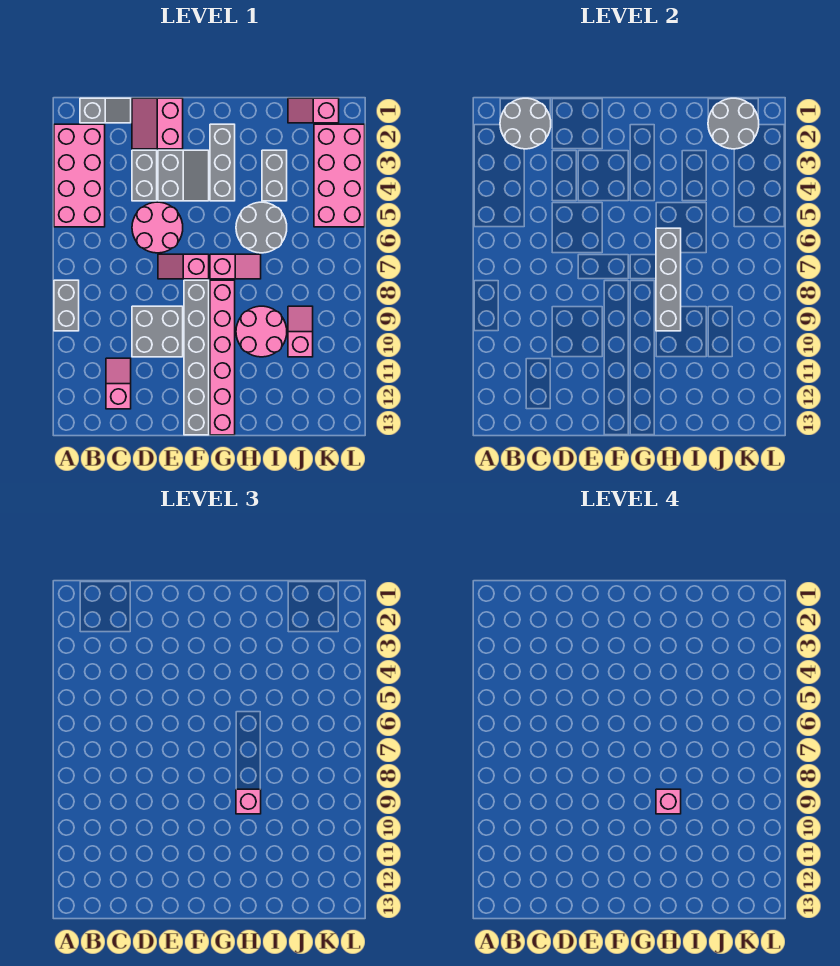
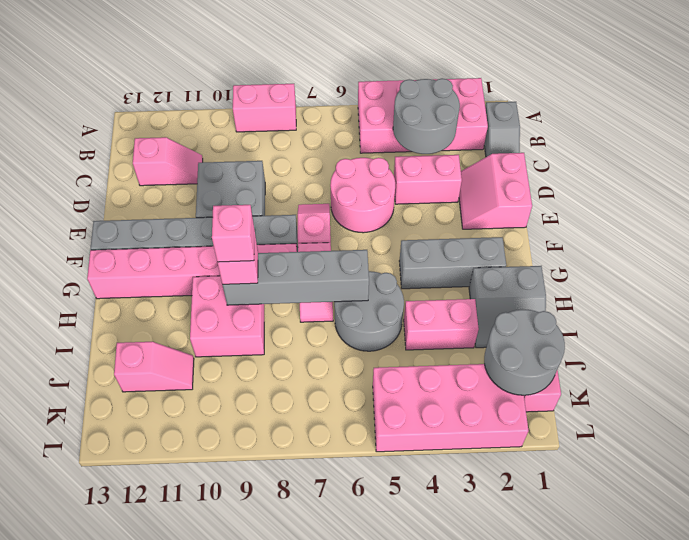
grey 1x2 brick [54,280,79,331] -> pink 1x2 brick [233,84,296,132]
grey 2x2 round brick [500,98,551,149] -> grey 2x2 round brick moved to [393,78,460,154]
pink 2x2 slope [132,98,183,149] -> pink 2x2 slope turned to [459,153,532,229]
grey 1x2 brick [132,150,157,201] -> pink 1x2 brick [394,155,462,204]
grey 2x2 slope [158,150,209,201] -> grey 2x2 slope moved to [469,266,546,348]
pink 2x2 round brick [236,306,287,357] -> pink 2x2 brick [190,276,264,357]
grey 1x2 brick [262,150,287,201] -> pink 1x2 brick [404,299,479,350]
pink 1x2 slope [288,306,313,357] -> pink 1x2 slope moved to [114,342,194,392]

